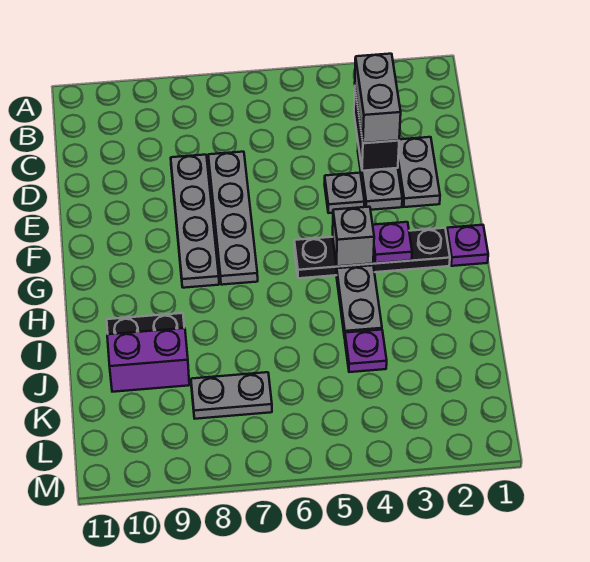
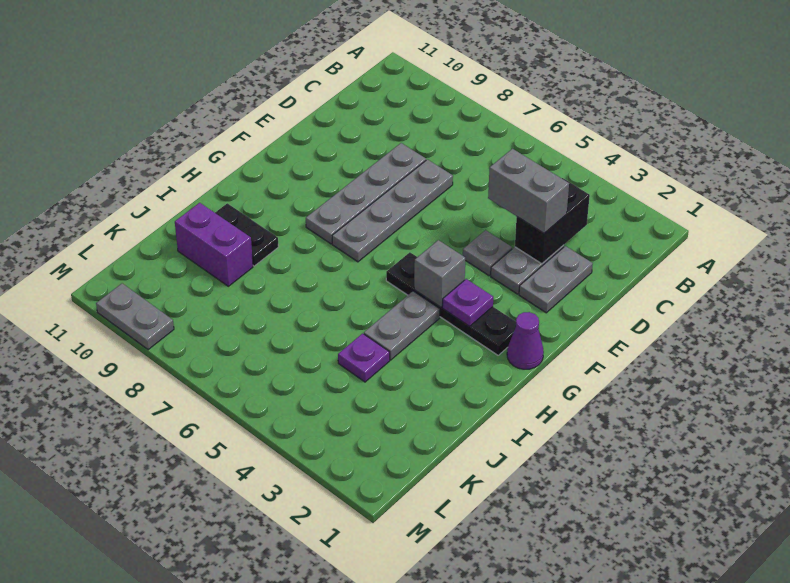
grey 1x2 brick [355,54,401,143] -> grey 1x2 brick turned to [488,149,569,233]
purple 1x1 plate [447,225,488,266] -> purple 1x1 cone [507,312,544,369]
grey 1x2 plate [191,372,272,419] -> grey 1x2 plate moved to [96,283,174,350]

